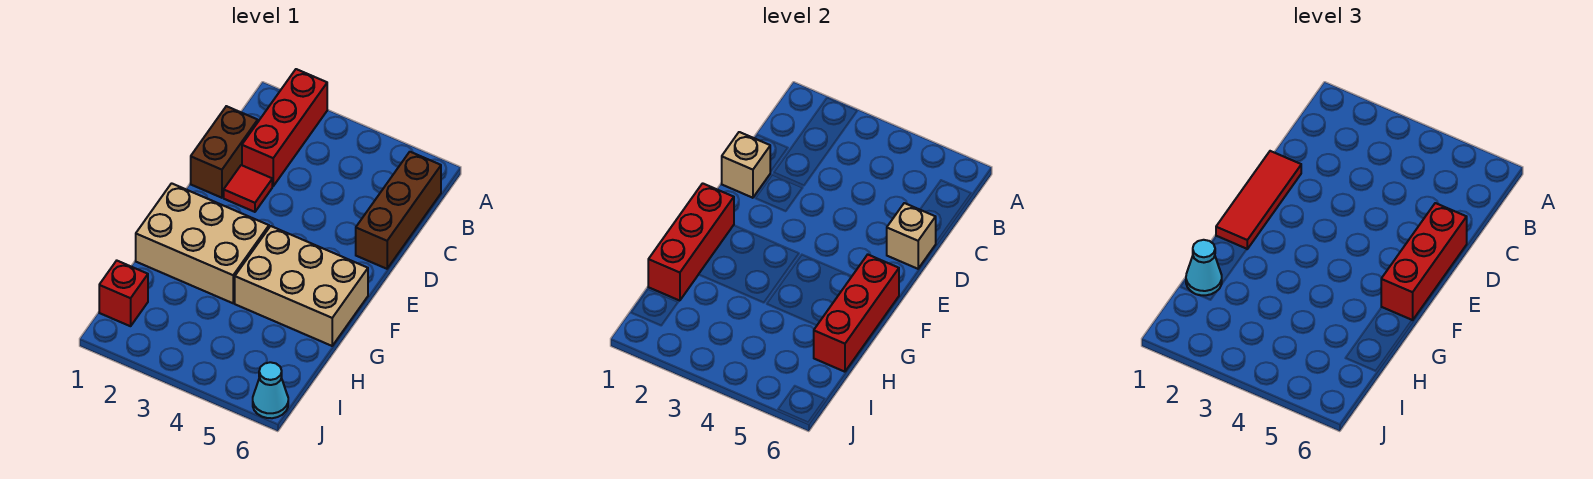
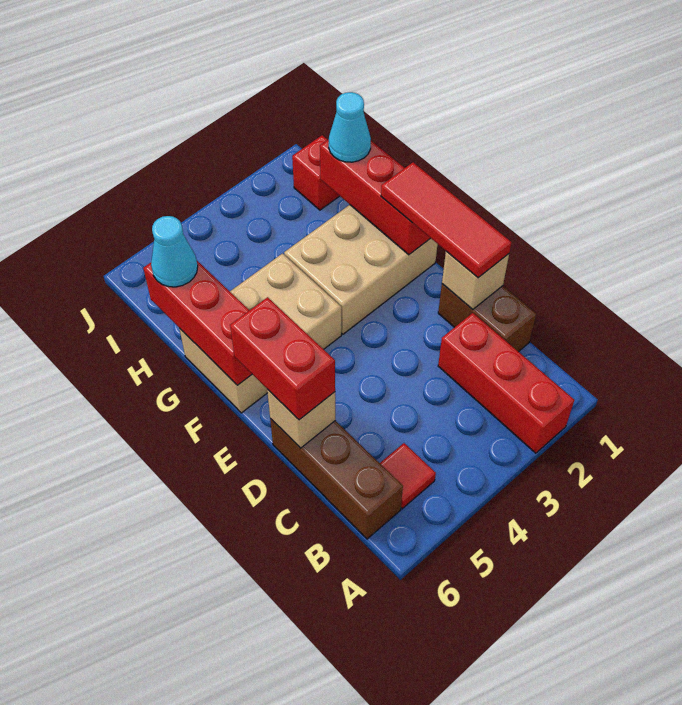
red 1x1 tile [224,165,272,212] -> red 1x1 tile moved to [380,443,436,509]
red 1x3 brick [1381,203,1467,320] -> red 1x2 brick [230,297,335,420]
cyan 1x1 cone [253,362,288,418] -> cyan 1x1 cone moved to [151,216,198,287]

